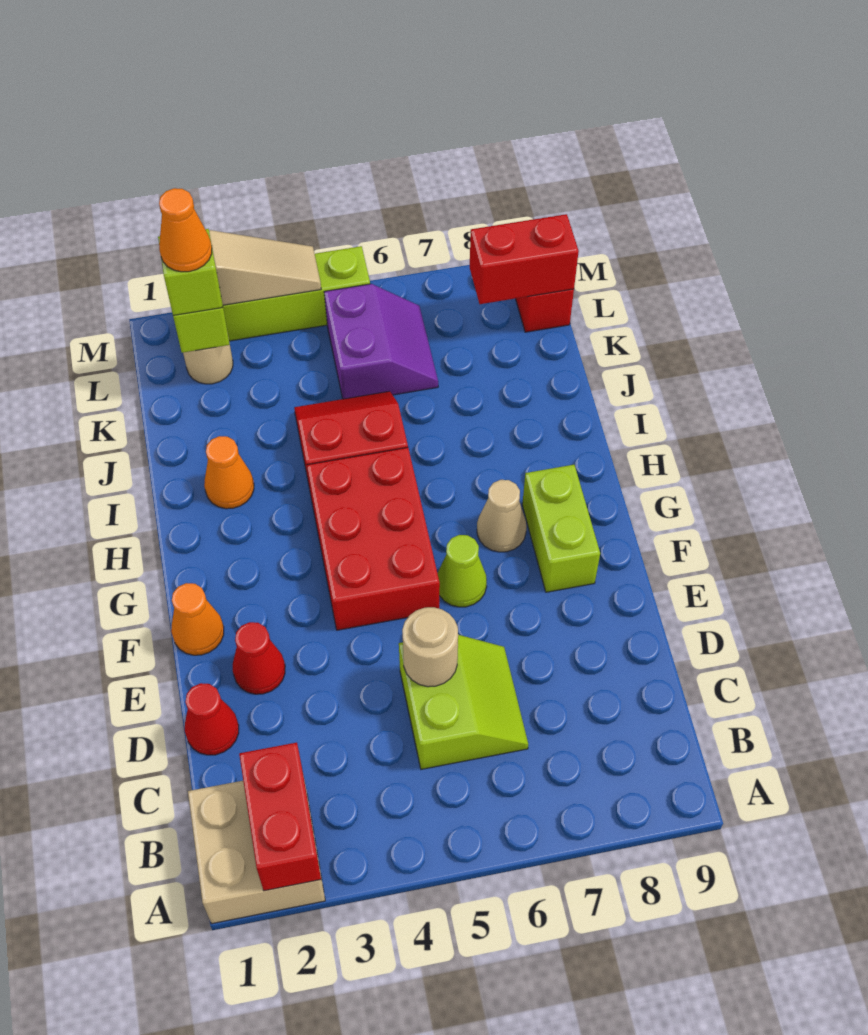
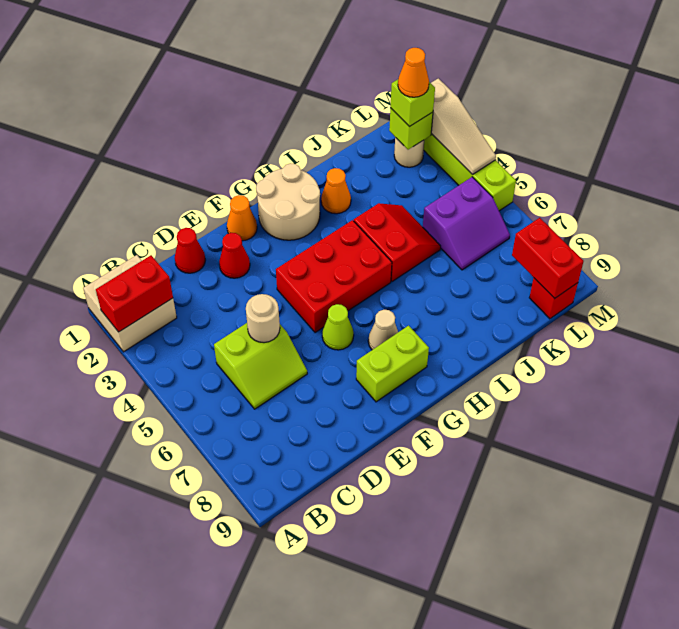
none -> tan 2x2 round brick [256,163,320,240]

